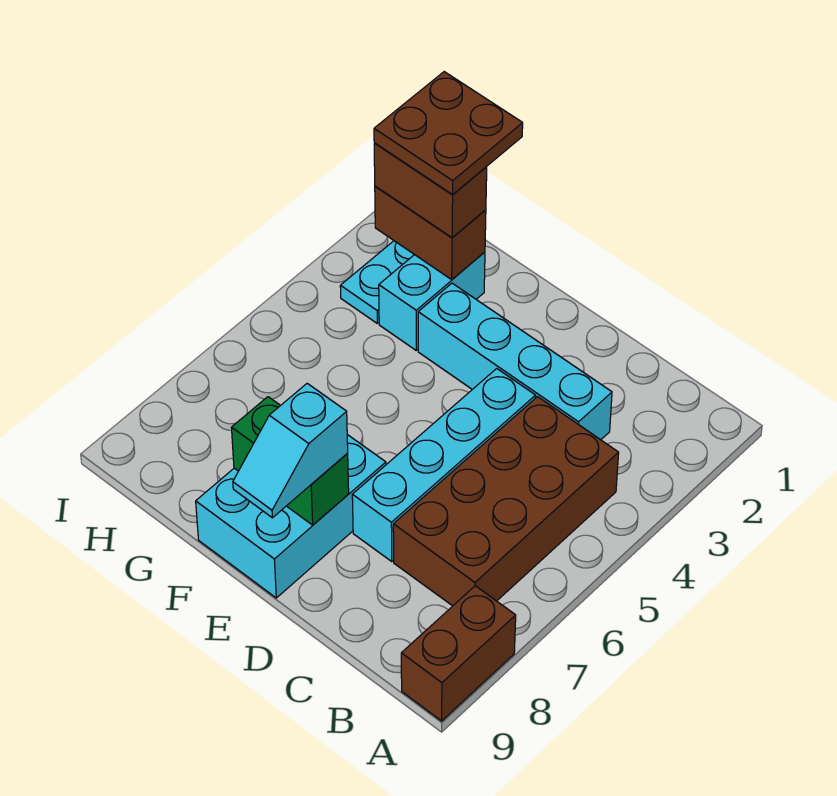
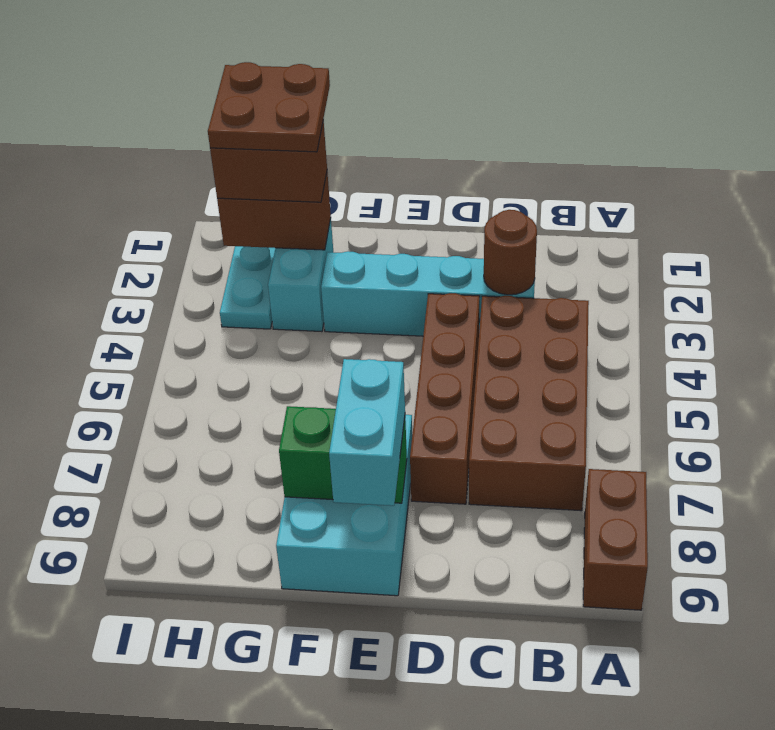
none -> brown 1x1 round brick [484,210,537,295]
cyan 1x4 brick [352,369,536,561] -> brown 1x4 brick [410,293,480,504]
cyan 1x2 slope [233,383,348,518] -> cyan 1x2 brick [329,359,405,506]

